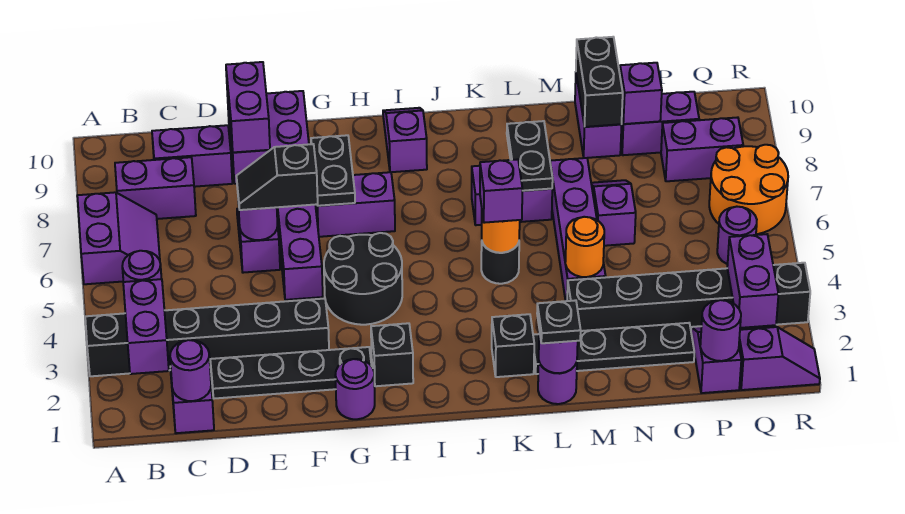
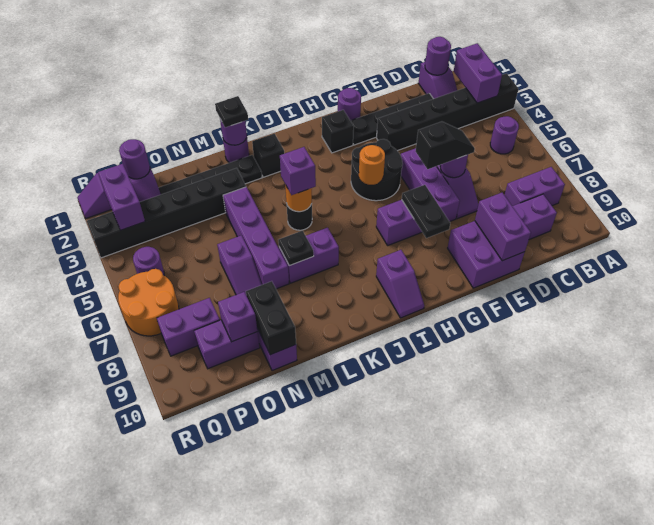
purple 2x2 slope [77,192,160,284] -> none
black 1x2 plate [507,121,553,191] -> black 1x1 plate [278,231,314,266]
orange 1x1 round brick [565,217,604,277] -> orange 1x1 round brick moved to [359,145,385,185]

